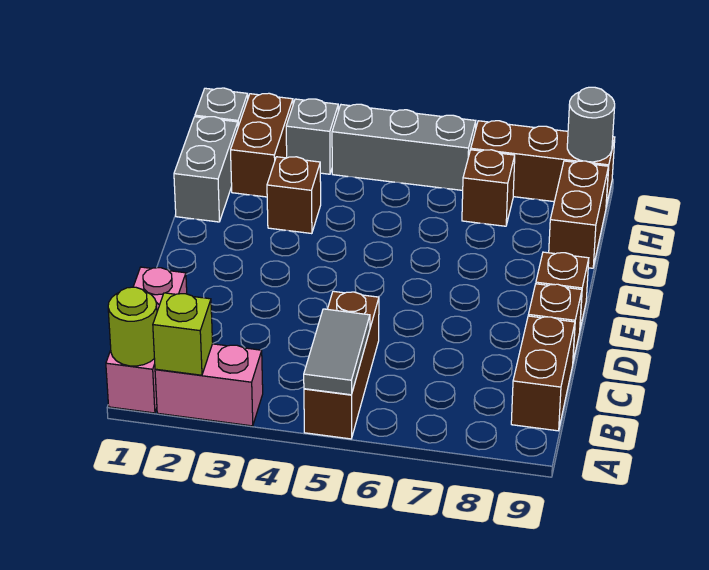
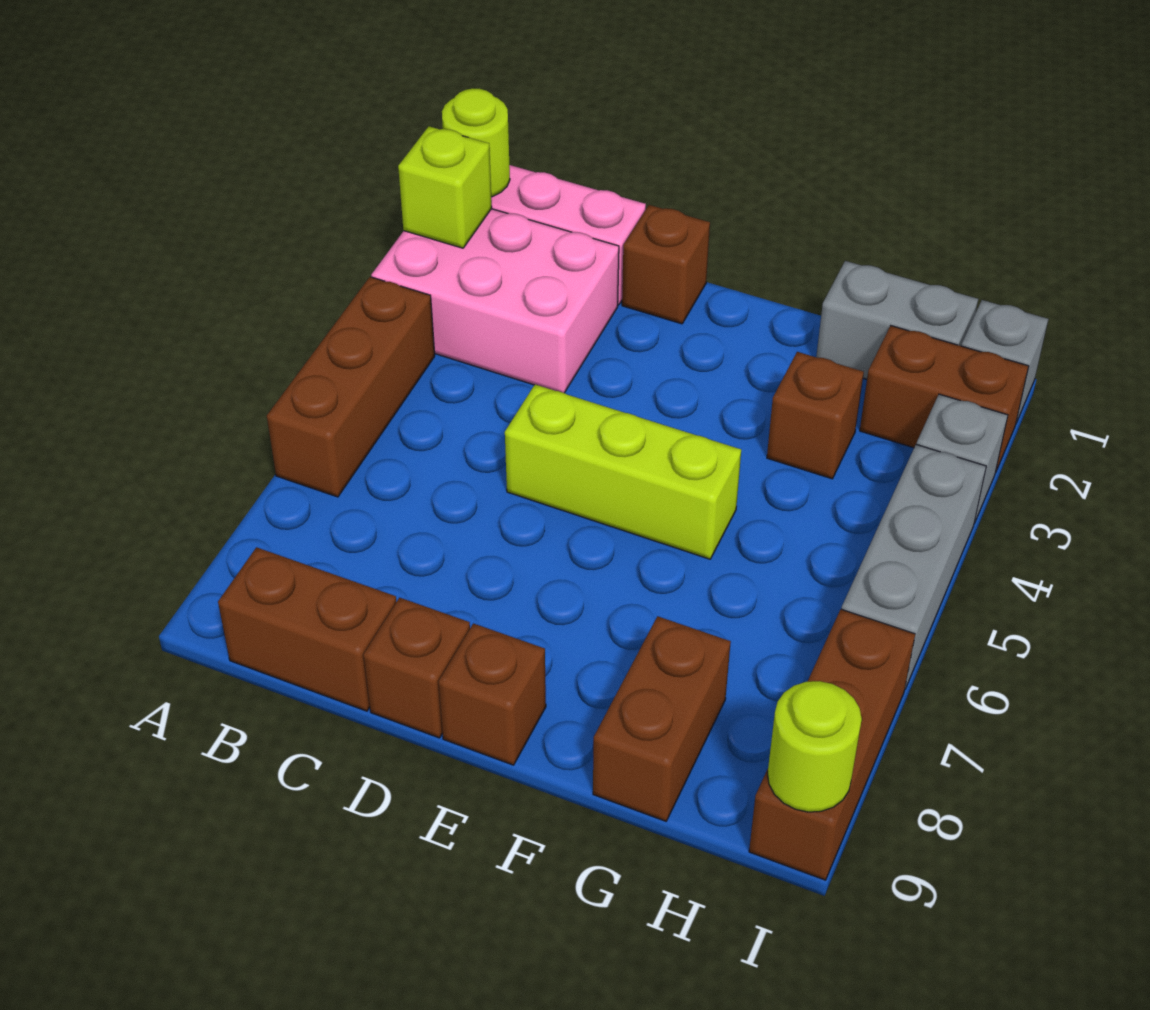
pink 1x2 brick [155,344,263,426] -> pink 2x3 brick [371,209,619,393]
brown 1x3 brick [304,291,379,439] -> brown 1x3 brick turned to [267,277,435,497]
grey 1x2 tile [304,309,370,395] -> none
none -> lime 1x3 brick [505,385,741,559]
brown 1x2 brick [549,161,608,268] -> brown 1x2 brick turned to [593,616,731,821]
brown 1x1 brick [462,150,515,226] -> brown 1x1 brick moved to [622,205,710,324]
grey 1x1 round brick [567,87,615,162] -> lime 1x1 round brick [768,681,862,812]

